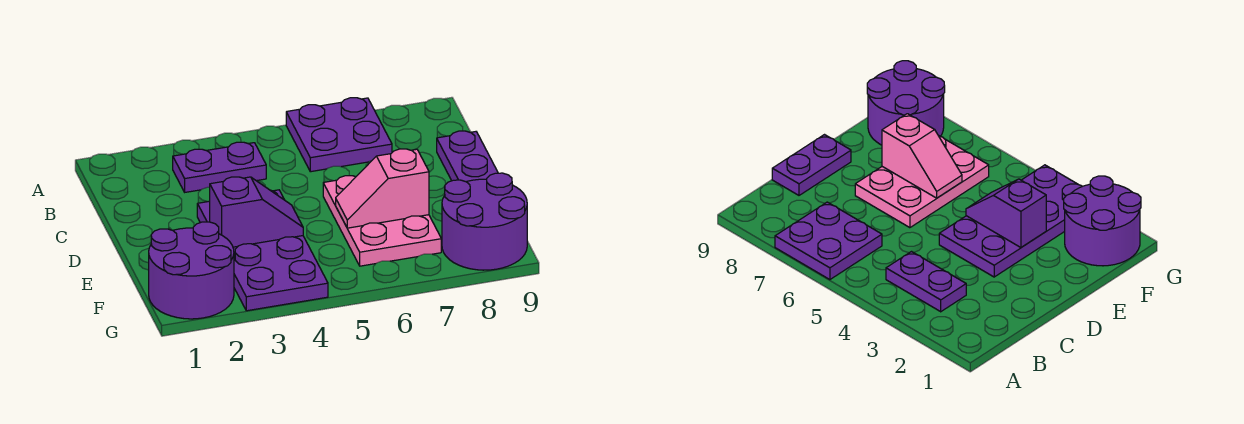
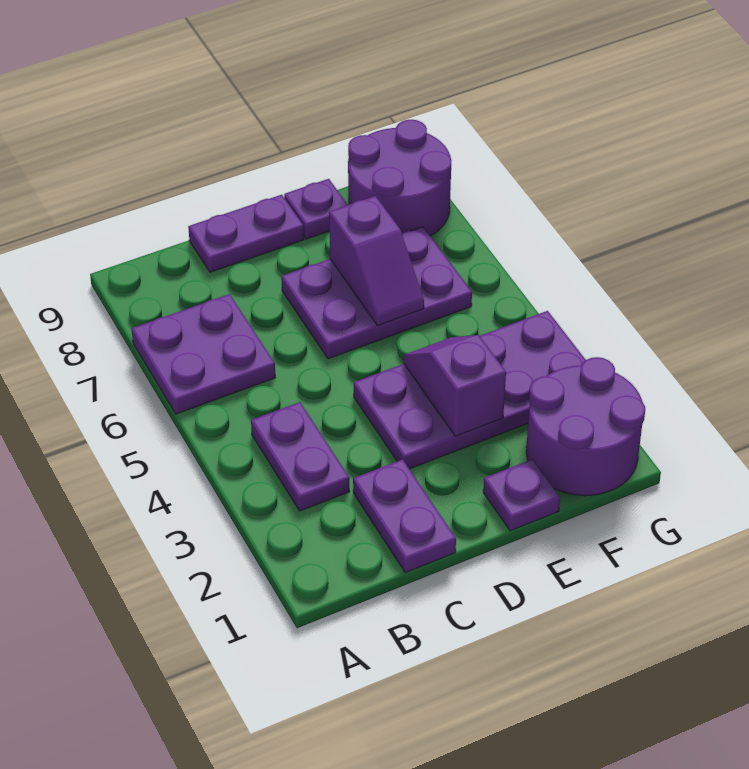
none -> purple 1x2 plate [353,460,456,573]
pink 2x3 plate [323,176,441,266] -> purple 2x3 plate [281,227,472,359]
none -> purple 1x1 plate [483,459,560,531]
pink 1x2 slope [336,149,429,228] -> purple 1x2 slope [329,196,424,325]
none -> purple 1x1 plate [284,179,348,239]

